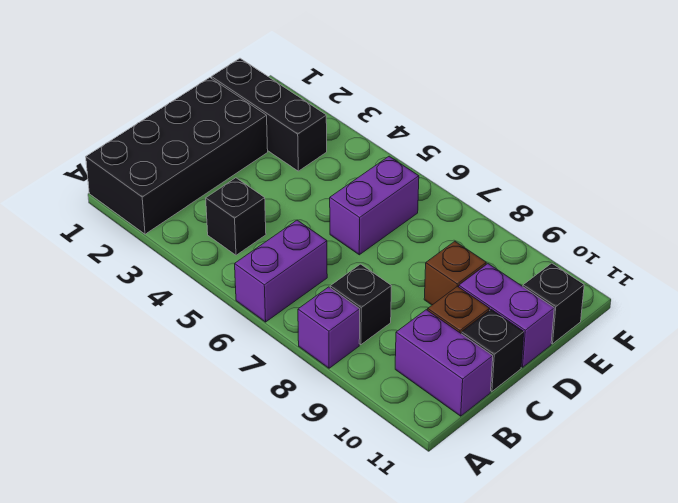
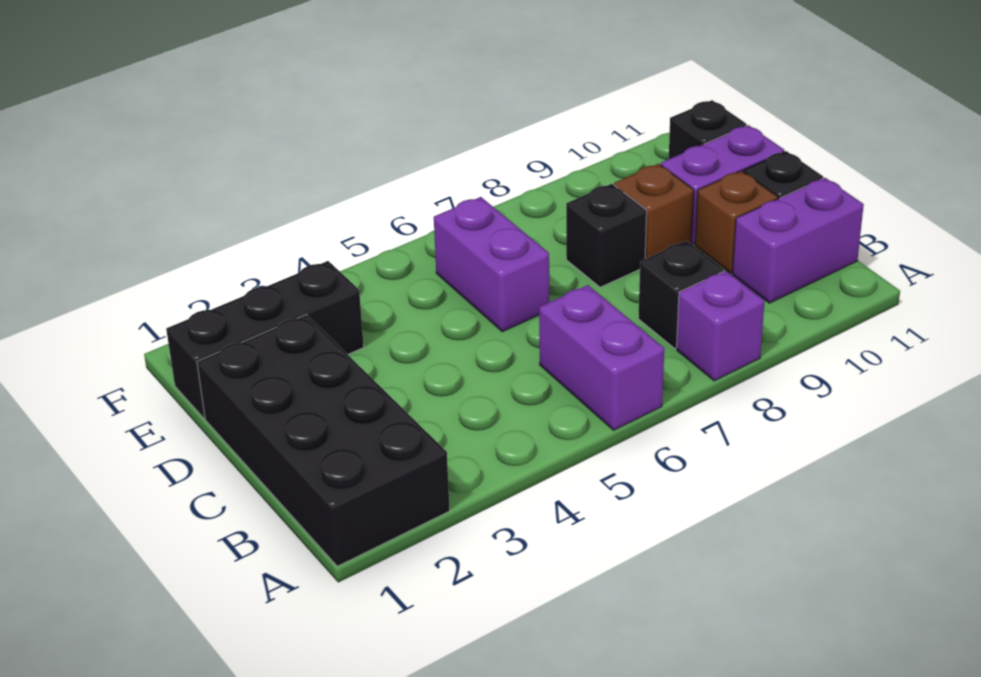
black 1x1 brick [206,178,266,255] -> black 1x1 brick moved to [566,184,647,287]

